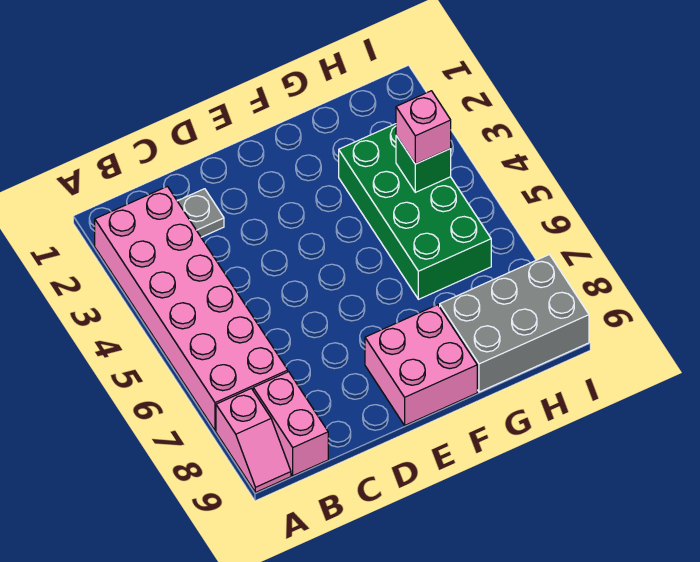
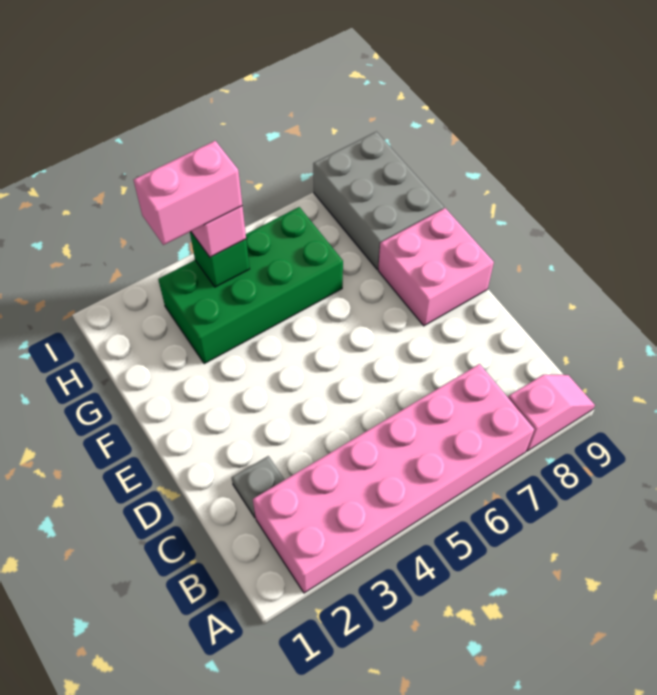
pink 1x2 brick [253,372,328,476] -> pink 1x2 brick moved to [134,141,242,245]

